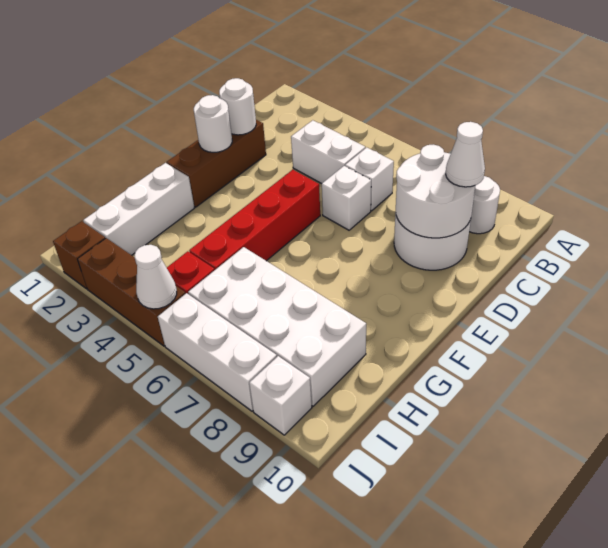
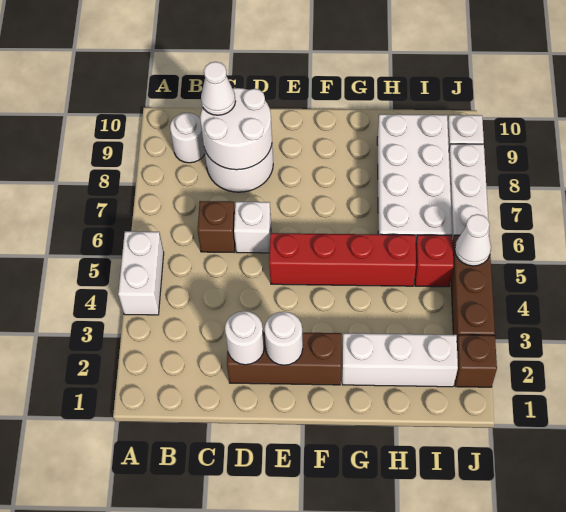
white 1x2 brick [291,120,365,184] -> white 1x2 brick moved to [118,231,164,315]
white 1x1 brick [345,147,394,211] -> brown 1x1 brick [198,201,235,252]

